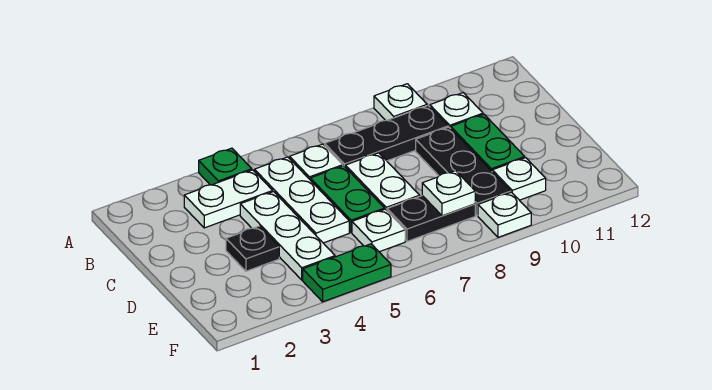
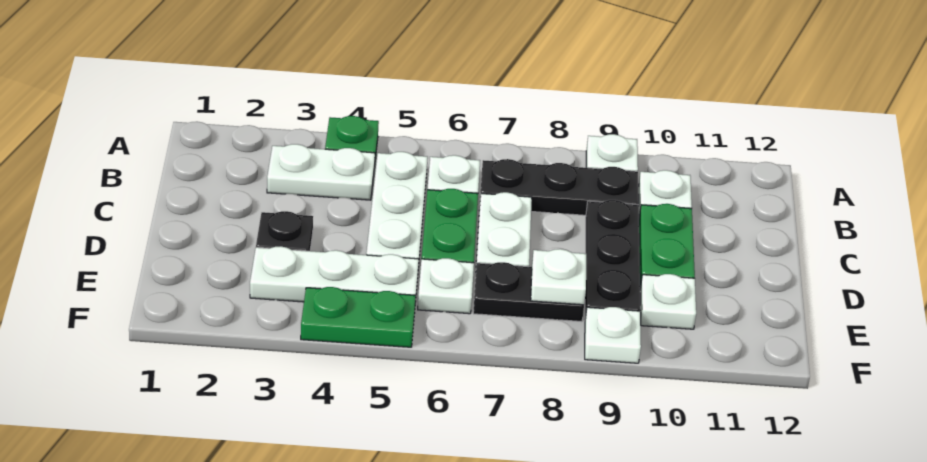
white 1x3 plate [240,192,335,280] -> white 1x3 plate turned to [250,246,419,302]

